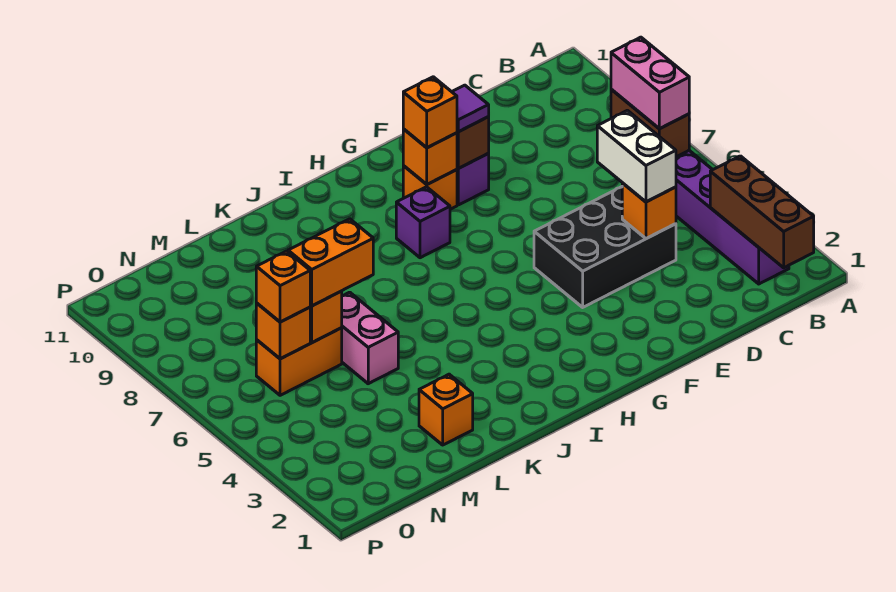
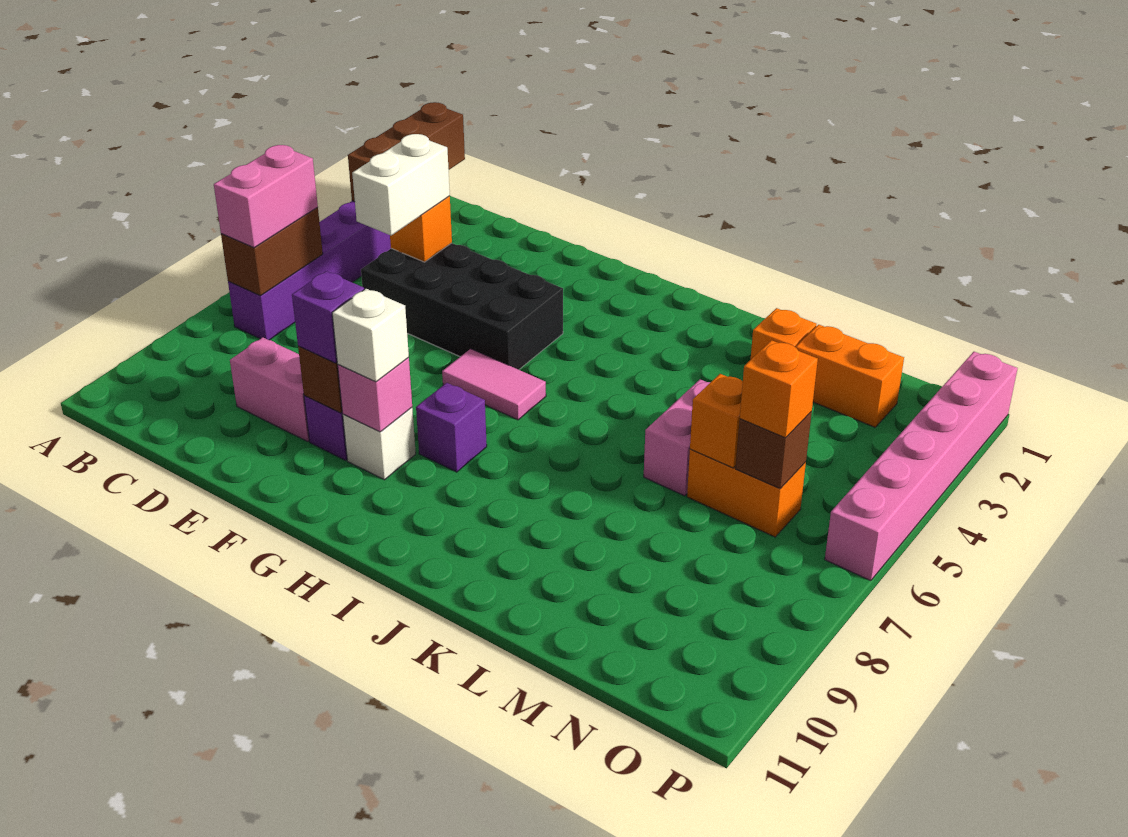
black 2x3 brick [534,187,676,307] -> black 2x4 brick [361,243,563,370]
none -> pink 1x2 brick [230,337,309,441]
purple 1x1 tile [452,85,489,132] -> purple 1x1 brick [292,271,364,363]
none -> pink 1x2 tile [442,349,546,420]
orange 1x1 brick [403,166,457,209] -> white 1x1 brick [343,408,416,480]
orange 1x1 brick [403,129,457,184] -> pink 1x1 brick [338,357,412,432]
orange 1x1 brick [403,77,457,148] -> white 1x1 brick [332,289,409,382]
orange 1x2 brick [288,219,373,306] -> orange 1x2 brick moved to [796,325,904,427]
orange 1x1 brick [256,303,310,359] -> brown 1x1 brick [736,412,812,489]
none -> pink 1x6 brick [825,352,1018,581]

